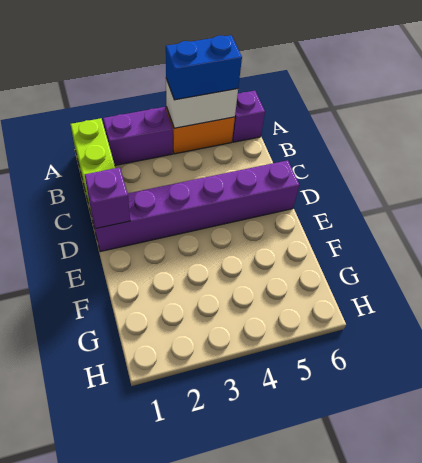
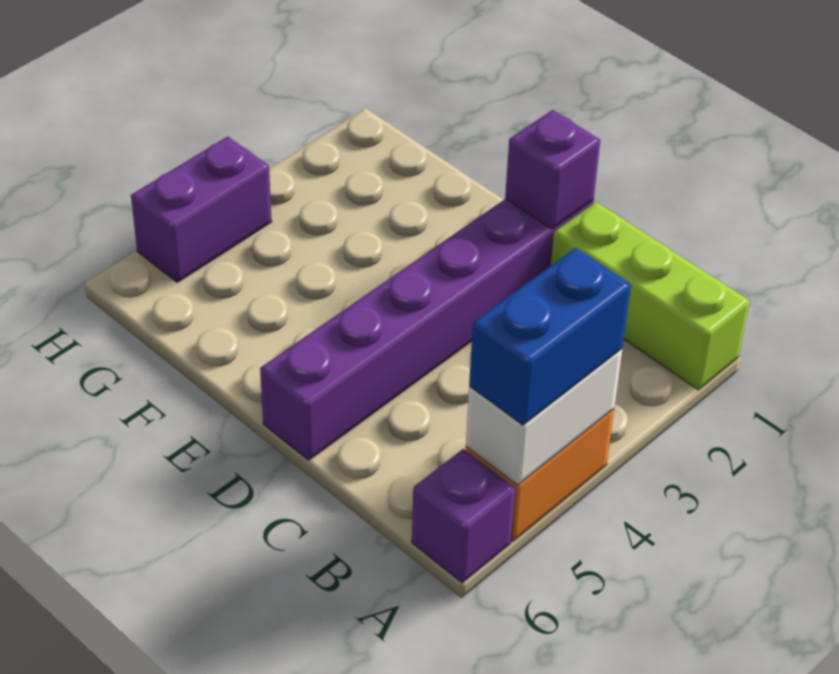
purple 1x2 brick [103,107,173,165] -> purple 1x2 brick moved to [131,137,272,282]

